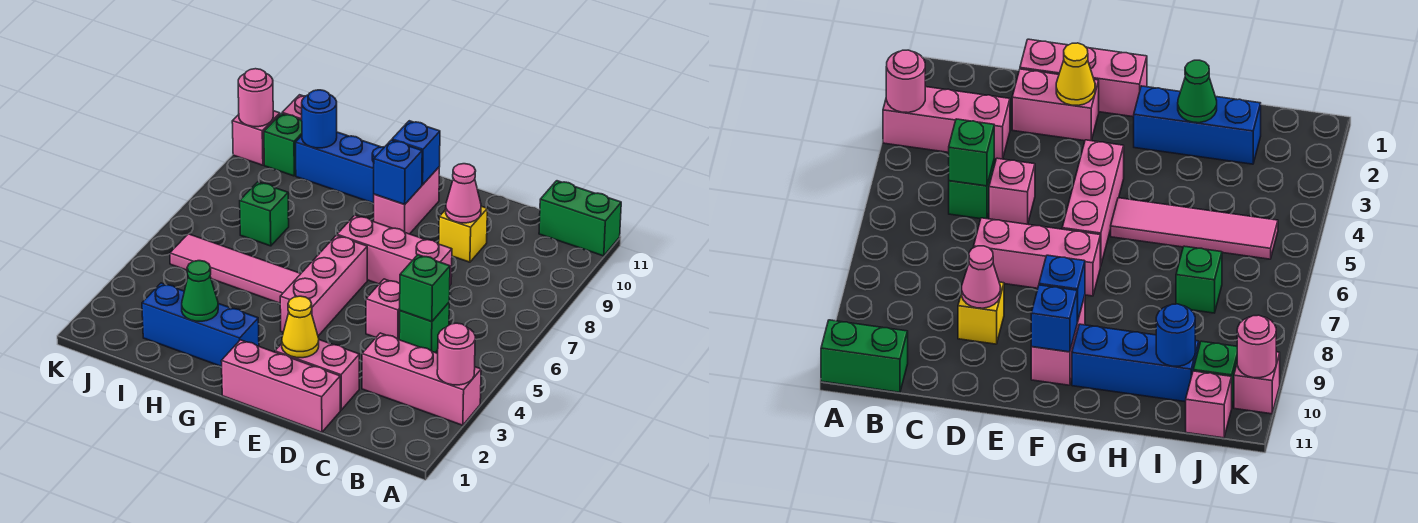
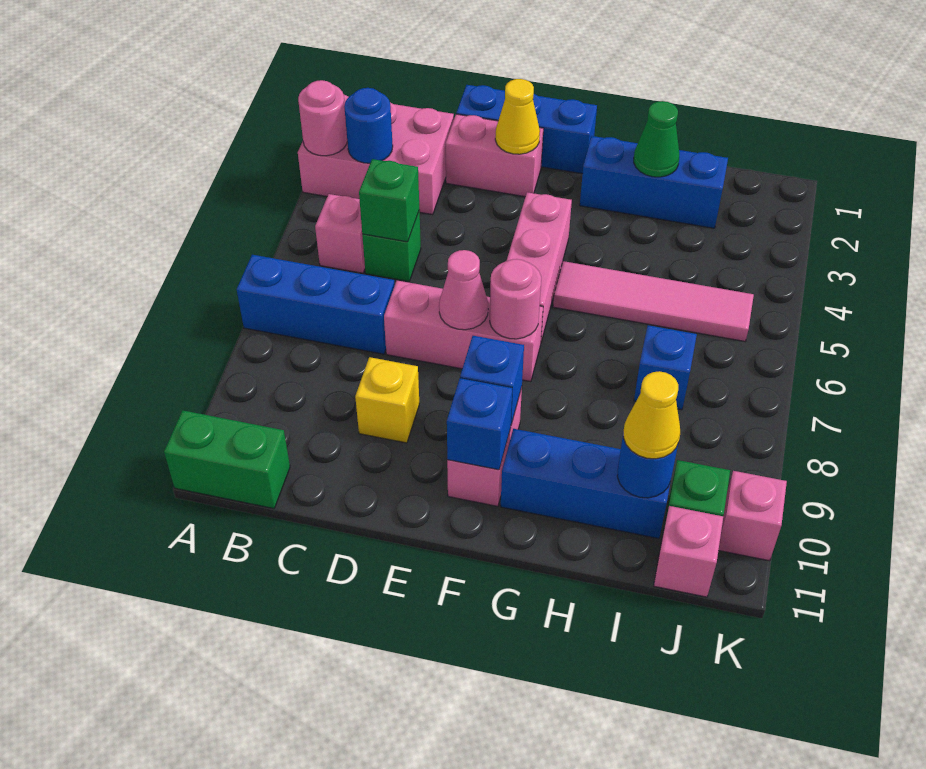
pink 1x3 brick [362,333,481,425] -> pink 2x3 brick [298,94,454,215]
none -> blue 1x3 brick [237,255,395,354]
none -> blue 1x1 round brick [344,88,393,163]
pink 1x3 brick [221,340,340,432] -> blue 1x3 brick [456,85,597,174]
pink 1x1 brick [366,279,400,340] -> pink 1x1 brick moved to [315,194,365,273]
pink 1x1 cone [446,164,481,223] -> pink 1x1 cone moved to [439,250,488,330]
green 1x1 brick [240,182,289,246] -> blue 1x1 brick [634,325,697,410]
none -> yellow 1x1 cone [624,371,680,459]
pink 1x1 round brick [238,69,273,127] -> pink 1x1 round brick moved to [490,259,541,339]

